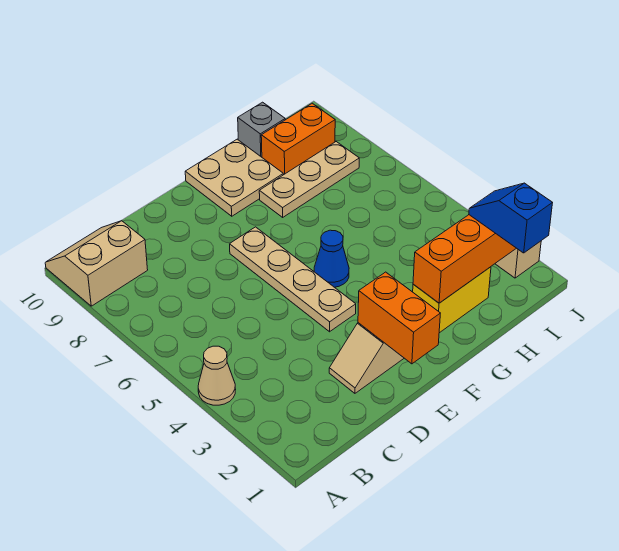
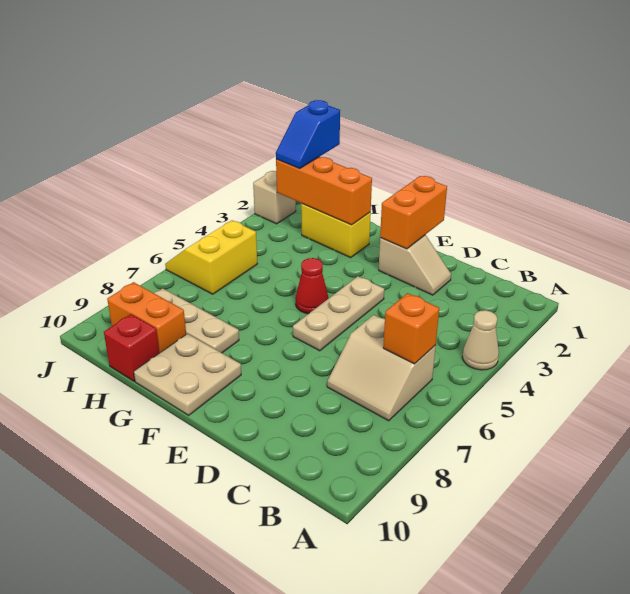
tan 2x2 slope [45,221,148,306] -> tan 2x2 slope moved to [327,315,436,421]
none -> orange 1x1 brick [383,293,439,364]
tan 1x4 plate [230,227,356,332] -> tan 1x3 plate [293,276,384,351]
blue 1x1 cone [314,230,349,287] -> red 1x1 cone [296,258,329,314]
grey 1x1 brick [238,102,285,157] -> red 1x1 brick [104,314,159,381]
none -> yellow 2x2 slope [165,220,257,294]

